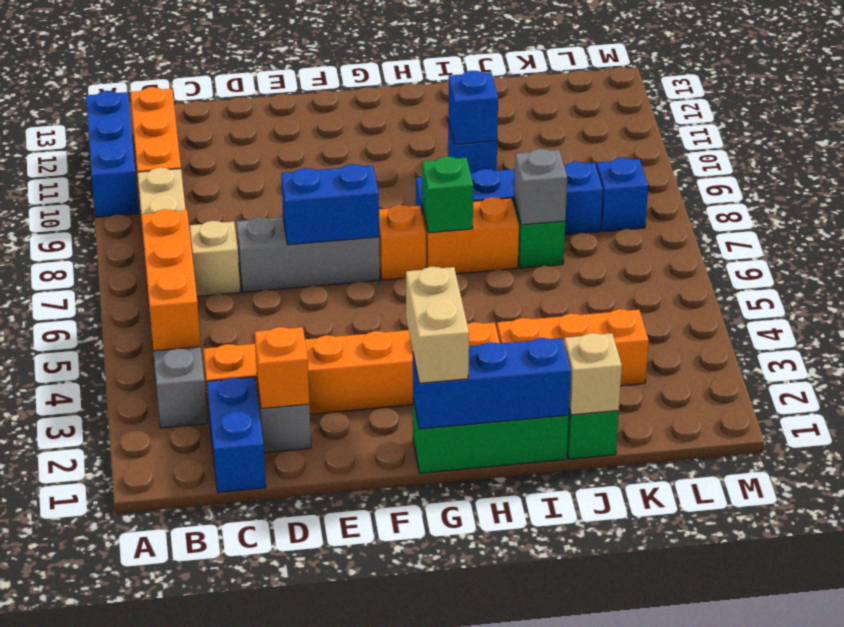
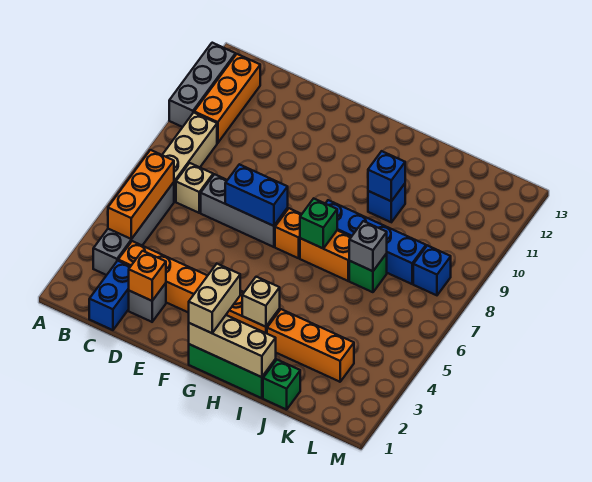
blue 1x3 brick [86,91,139,217] -> grey 1x3 brick [169,43,236,127]
blue 1x3 brick [413,338,571,429] -> tan 1x3 brick [189,315,276,377]
tan 1x1 brick [564,333,622,415] -> tan 1x1 brick moved to [242,277,280,327]

